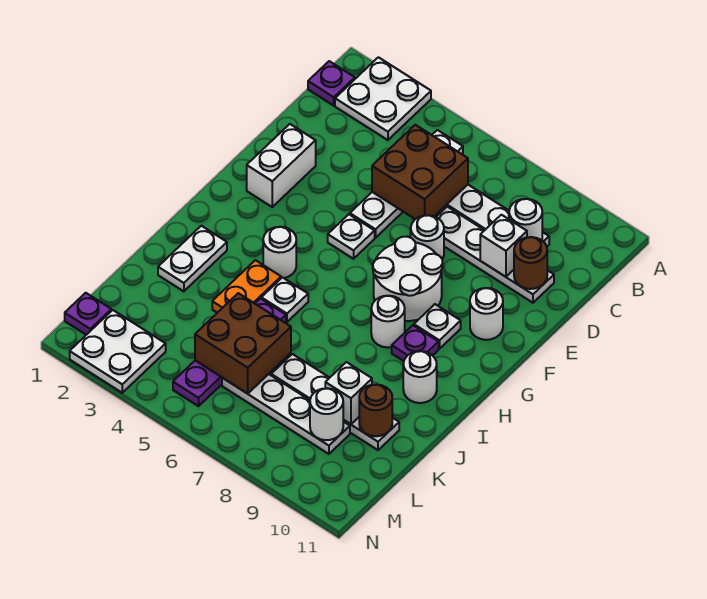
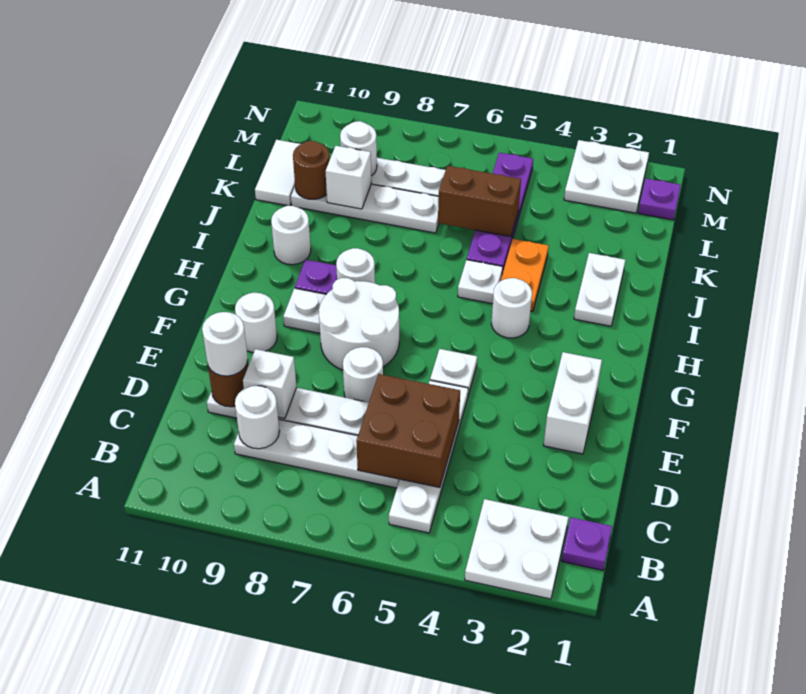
none -> white 1x1 round brick [202,312,248,376]
brown 2x2 brick [195,293,291,394] -> brown 1x2 brick [438,166,521,237]
none -> white 1x2 tile [255,140,300,206]

